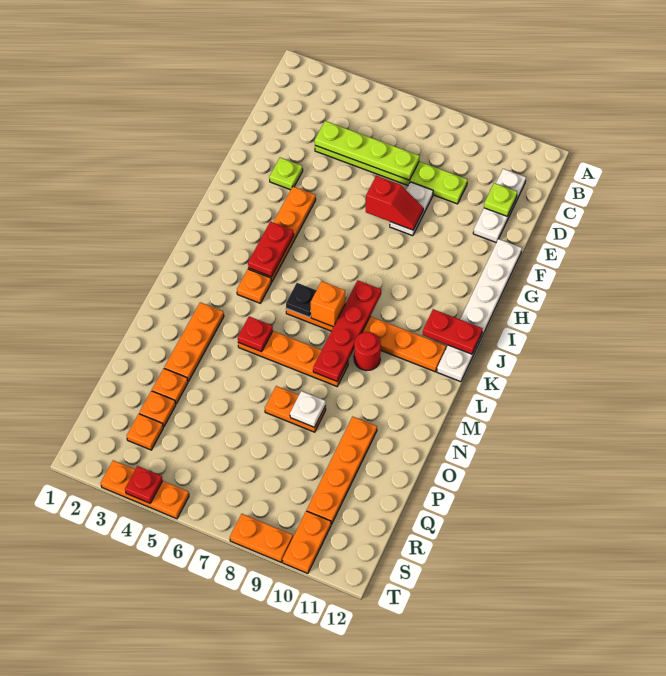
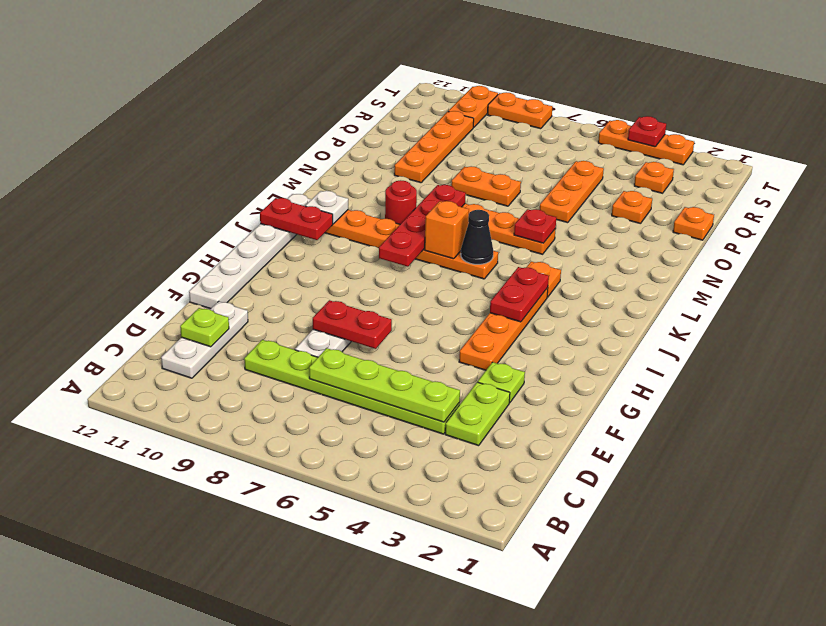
none -> lime 1x2 plate [445,382,510,446]
red 1x2 slope [366,176,423,230] -> red 1x2 plate [313,300,392,349]
black 1x1 plate [286,283,317,317] -> black 1x1 cone [461,210,493,264]
orange 1x3 plate [164,302,224,381] -> orange 1x3 plate moved to [540,161,604,223]
white 1x1 plate [290,391,326,427] -> white 1x1 plate moved to [305,191,348,224]
orange 1x1 plate [139,391,176,427] -> orange 1x1 plate moved to [673,207,714,240]

